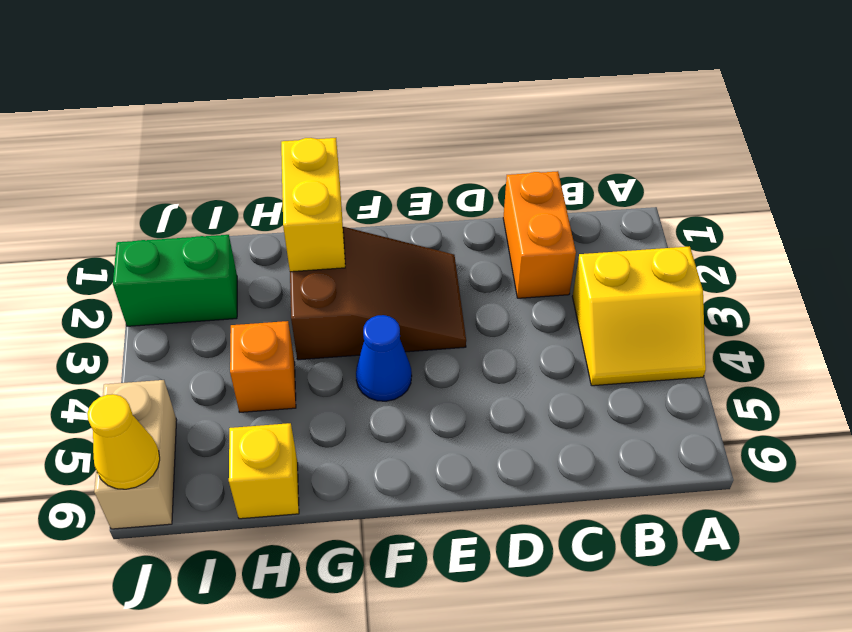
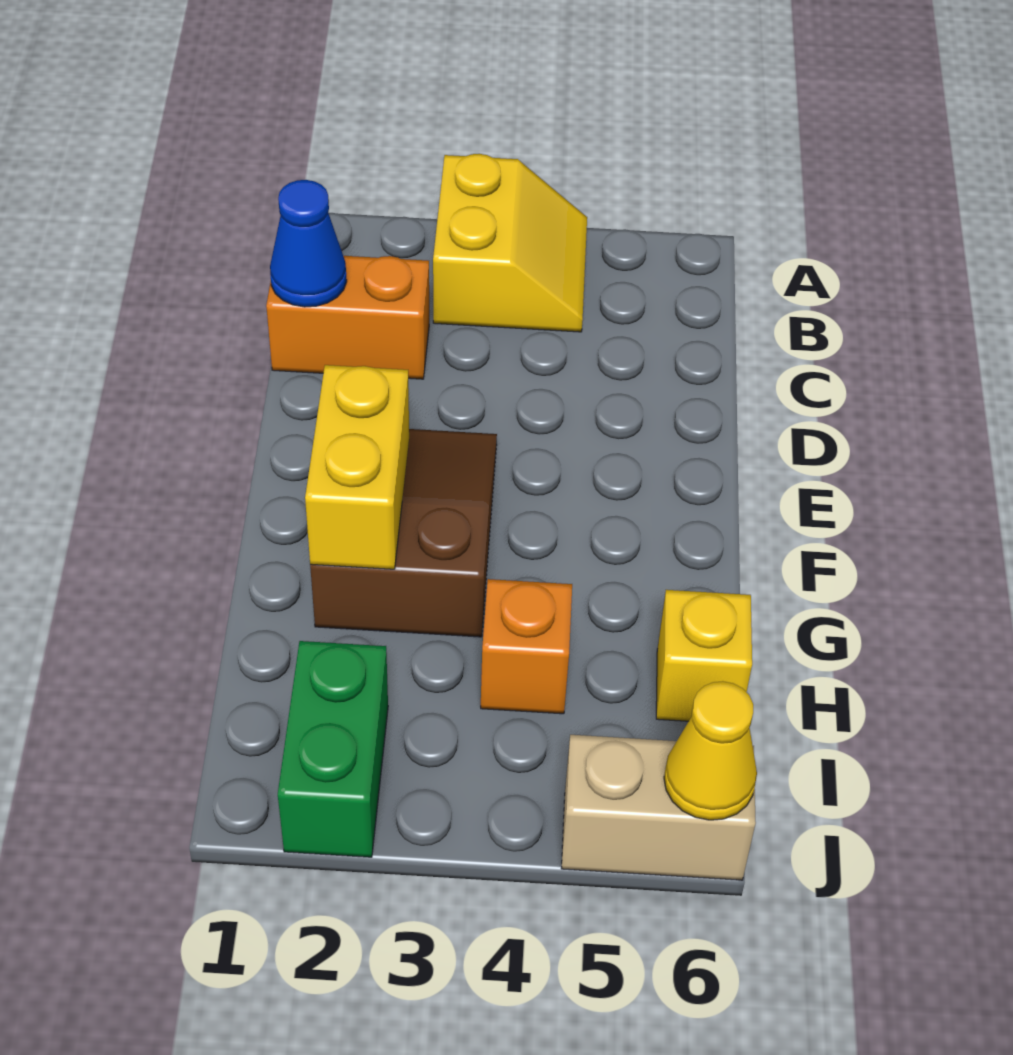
blue 1x1 cone [356,315,412,401] -> blue 1x1 cone moved to [270,180,347,307]
yellow 1x2 brick [281,138,345,272] -> yellow 1x2 brick turned to [305,365,409,569]

